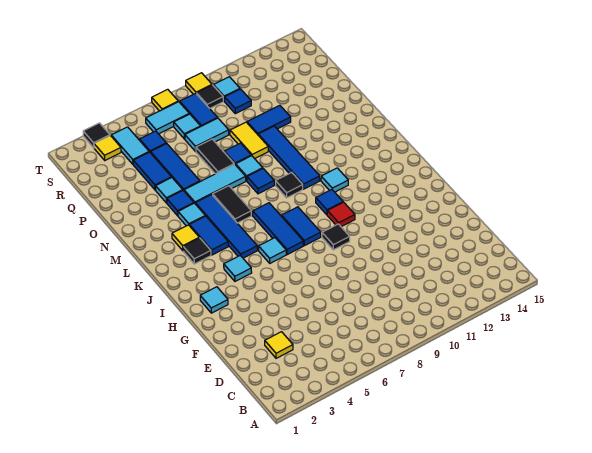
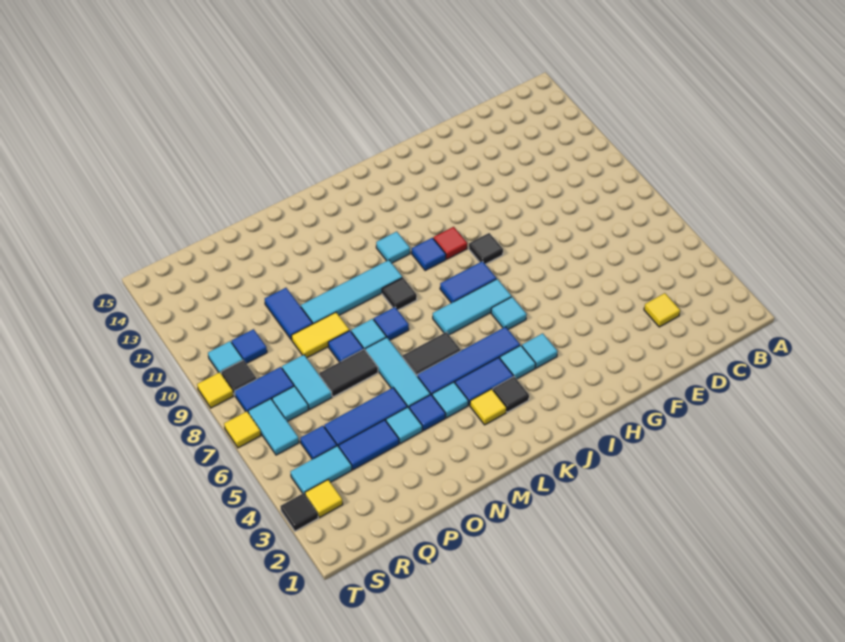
cyan 1x1 tile [200,287,228,313] -> cyan 1x1 tile moved to [500,345,536,379]
blue 1x3 tile [253,203,303,255] -> cyan 1x3 tile [433,279,511,335]
blue 1x4 tile [258,126,320,189] -> cyan 1x4 tile [301,260,402,324]

